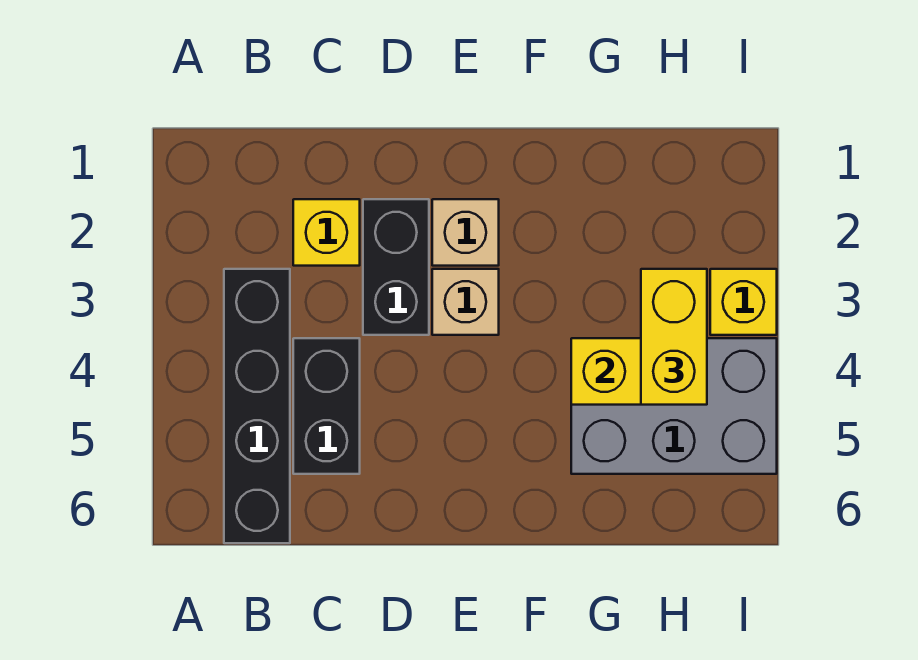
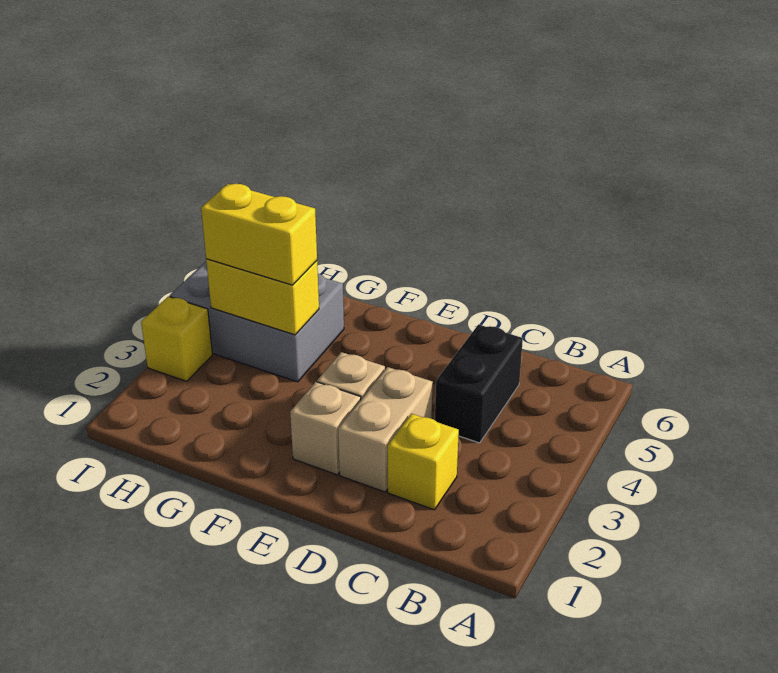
black 1x4 brick [224,269,290,543] -> none
black 1x2 brick [363,199,429,335] -> tan 1x2 brick [338,367,433,492]
yellow 1x2 brick [641,269,707,405] -> yellow 1x2 brick turned to [201,184,317,285]

